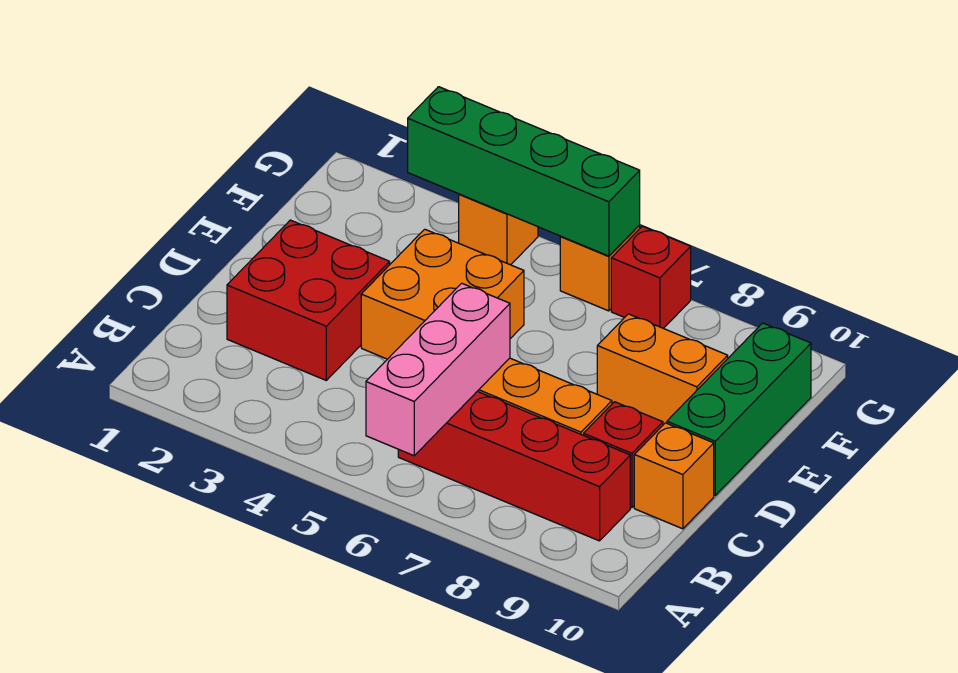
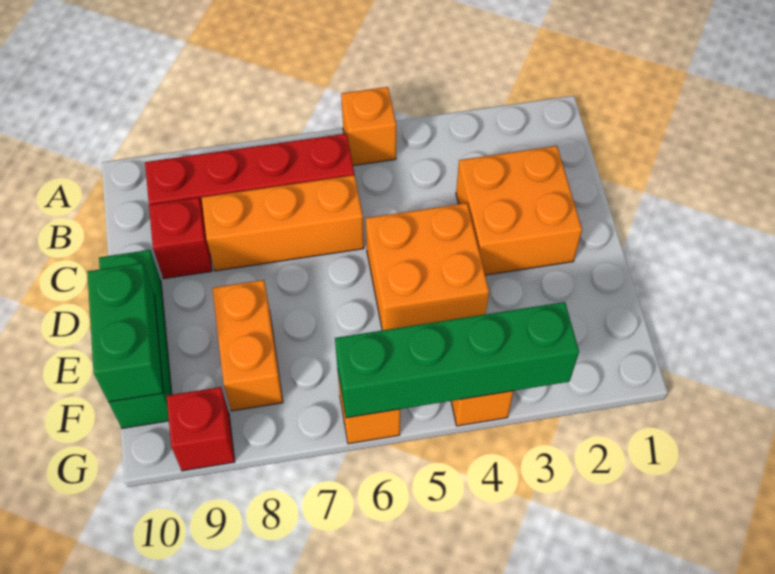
pink 1x3 brick [366,283,510,456] -> none
red 2x2 brick [227,220,390,380] -> orange 2x2 brick [456,146,582,275]
orange 1x1 brick [634,423,714,529] -> orange 1x1 brick moved to [341,87,396,166]
orange 1x2 brick [597,314,728,425] -> orange 1x2 brick turned to [212,280,283,411]
none -> green 1x2 brick [87,263,163,402]
red 1x1 brick [611,226,691,329] -> red 1x1 brick moved to [167,387,235,471]

